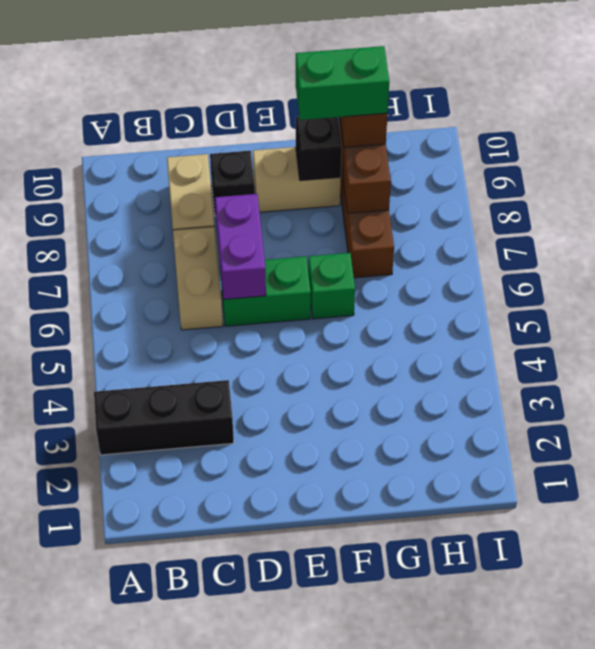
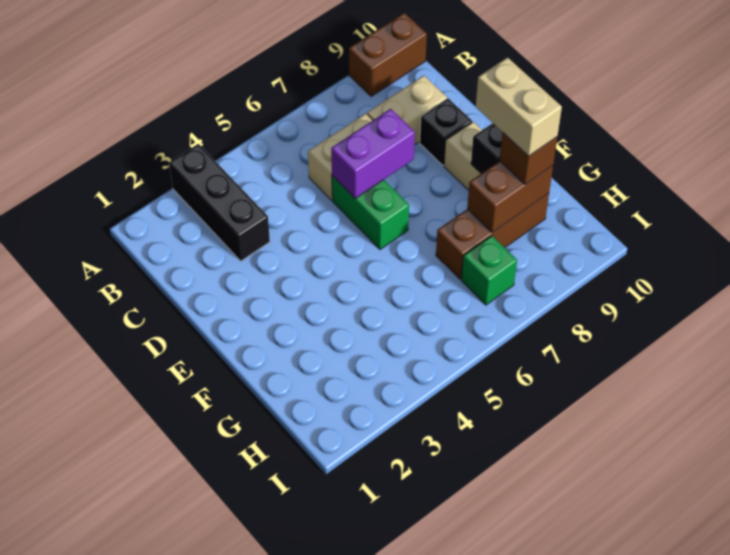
none -> brown 1x2 brick [349,13,427,96]
green 1x1 brick [308,253,355,319] -> green 1x1 brick moved to [461,236,517,305]
green 1x2 brick [296,46,389,120] -> tan 1x2 brick [476,58,562,156]

